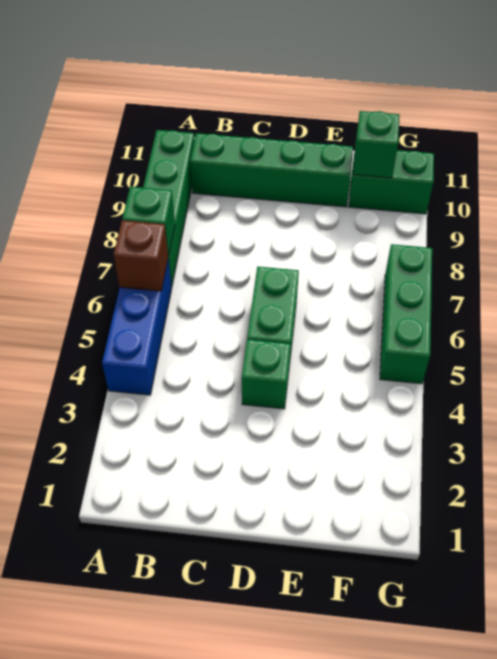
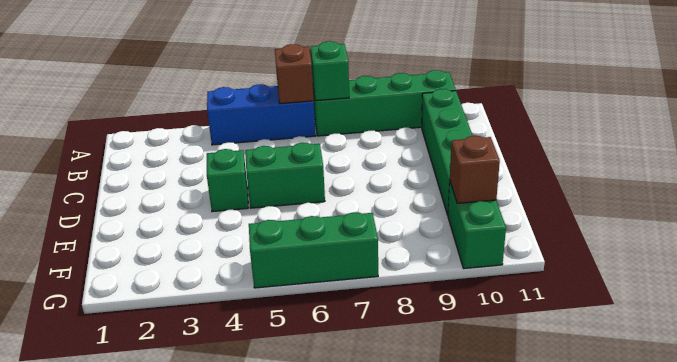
green 1x1 brick [353,111,400,178] -> brown 1x1 brick [450,136,500,203]

